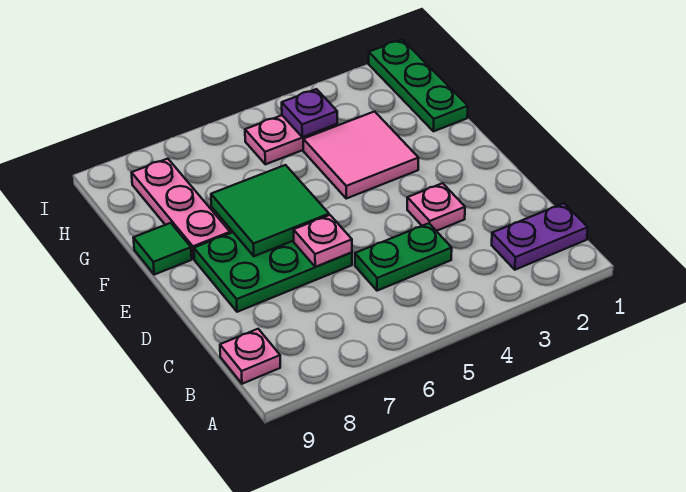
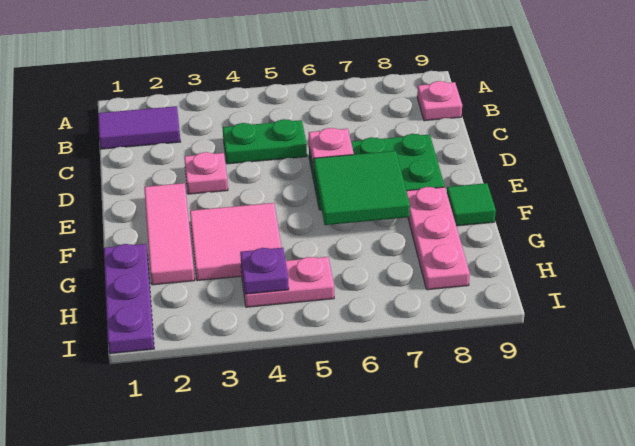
purple 1x2 plate [492,203,588,270] -> purple 1x2 tile [98,106,180,149]
none -> pink 1x3 tile [144,183,195,285]
green 1x3 plate [369,40,468,131] -> purple 1x3 plate [104,244,154,354]

